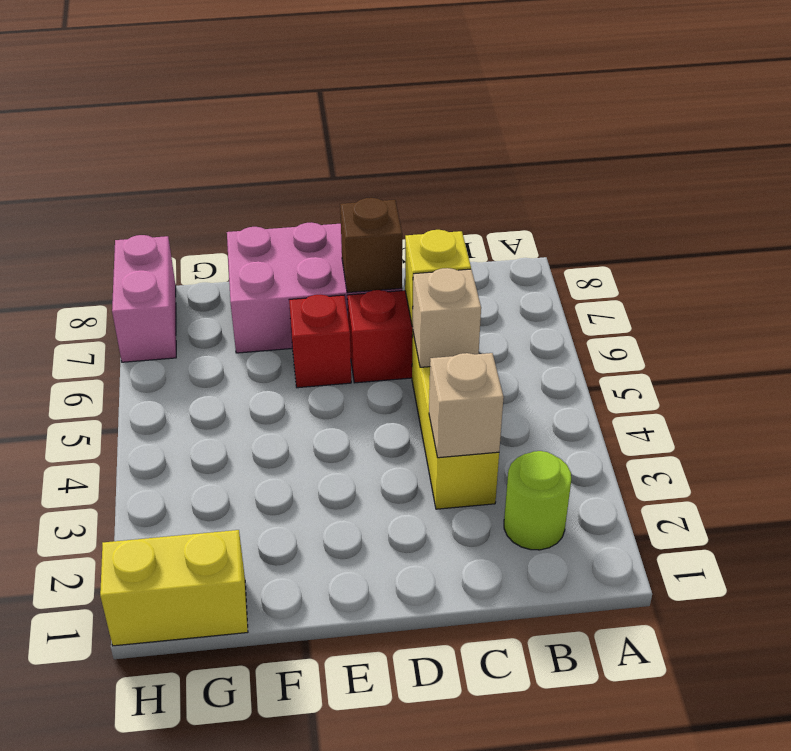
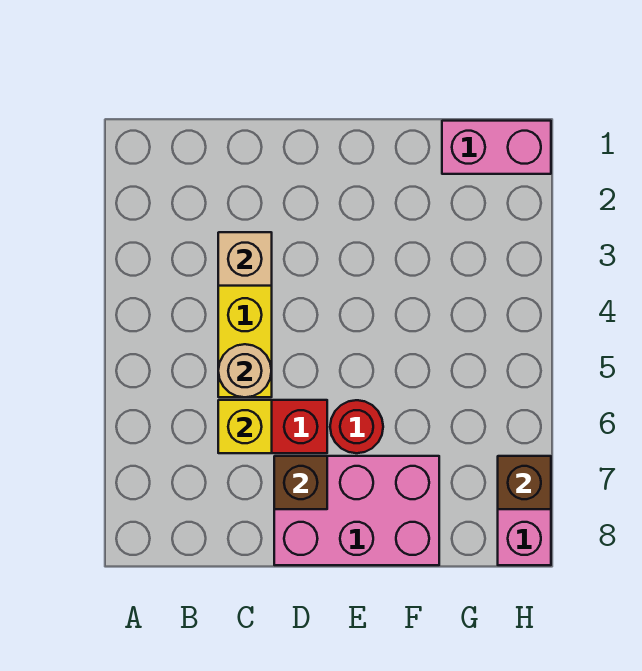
lime 1x1 round brick [504,451,571,550] -> none
tan 1x1 brick [412,268,481,367] -> tan 1x1 round brick [218,344,271,397]
red 1x1 brick [289,295,351,388] -> red 1x1 round brick [330,400,383,453]
yellow 1x2 brick [100,530,248,646] -> pink 1x2 brick [442,121,551,174]
none -> brown 1x1 brick [498,456,551,509]

